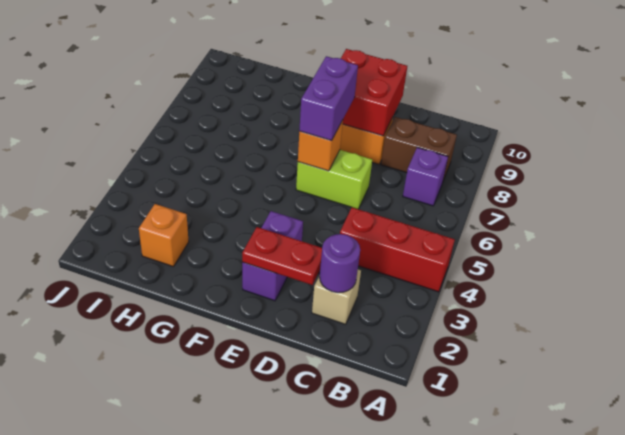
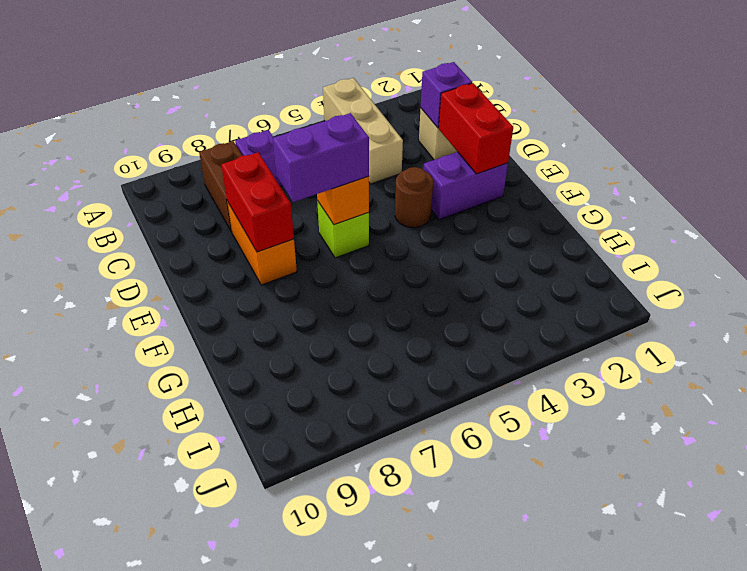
red 1x3 brick [340,208,455,292] -> tan 1x3 brick [323,78,403,184]
purple 1x1 round brick [320,234,360,293] -> purple 1x1 brick [421,62,472,128]
red 1x2 plate [242,227,322,285] -> red 1x2 brick [439,83,513,174]
lime 1x2 brick [296,150,372,209] -> lime 1x1 brick [317,201,369,258]
red 2x2 brick [341,49,407,136] -> red 1x2 brick [221,152,294,252]
none -> brown 1x1 round brick [395,167,433,228]
orange 1x1 brick [139,204,189,267] -> none

